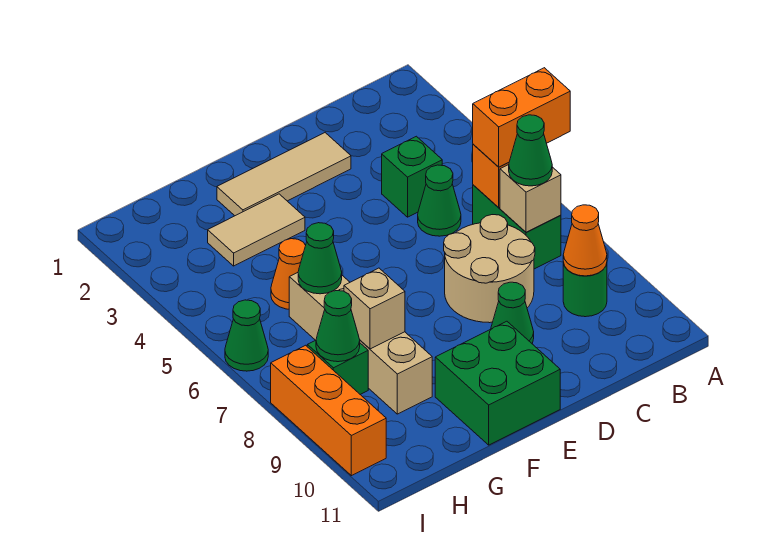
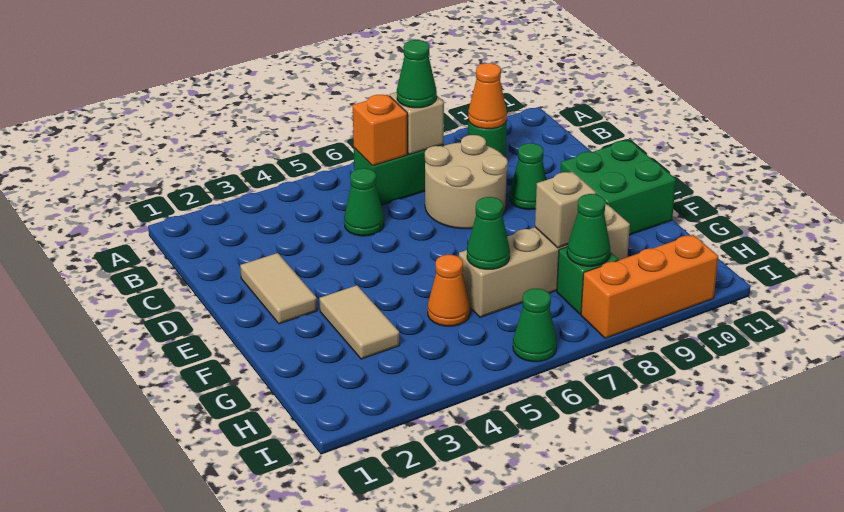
orange 1x2 brick [473,68,570,167] -> none
green 1x1 brick [382,136,442,217] -> none
tan 1x3 tile [217,133,351,216] -> tan 1x2 tile [240,253,317,324]

